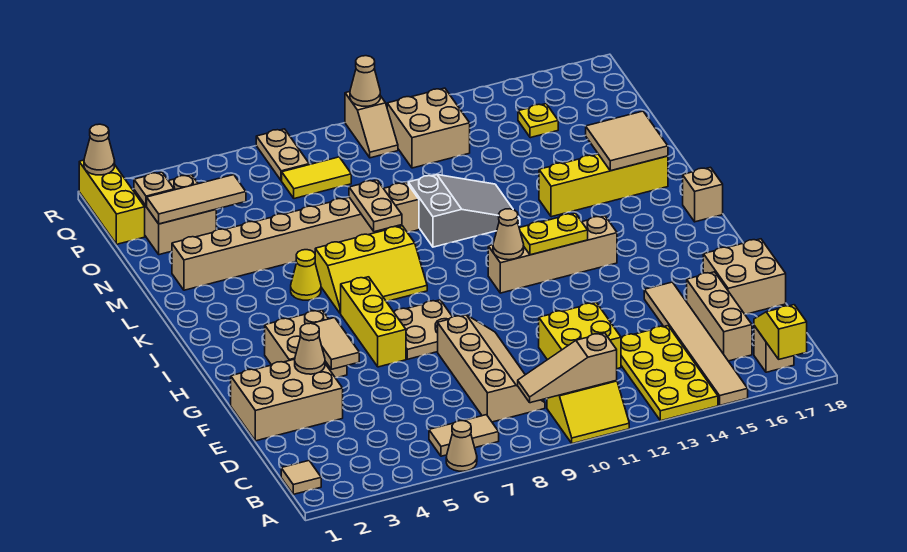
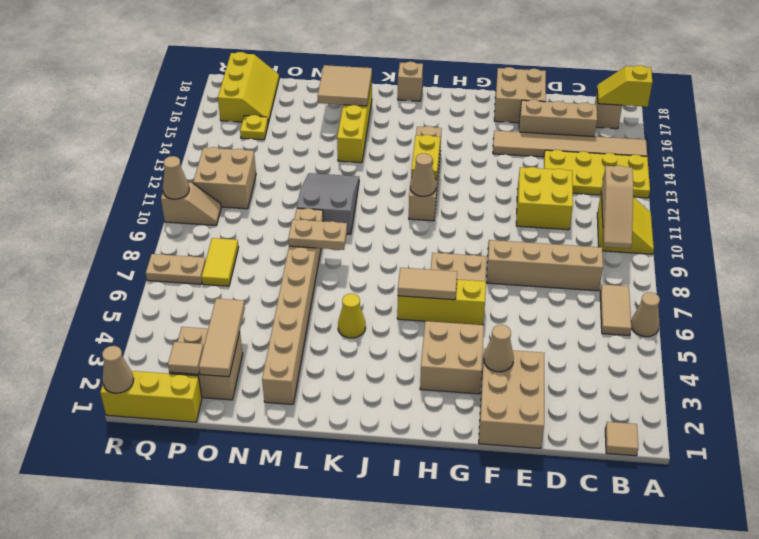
tan 1x2 tile [312,318,359,369] -> tan 1x2 tile moved to [398,268,457,300]
yellow 2x3 slope [315,226,427,313] -> yellow 2x3 slope moved to [218,52,279,123]
tan 1x1 plate [134,172,174,206] -> tan 1x1 tile [168,342,204,374]

